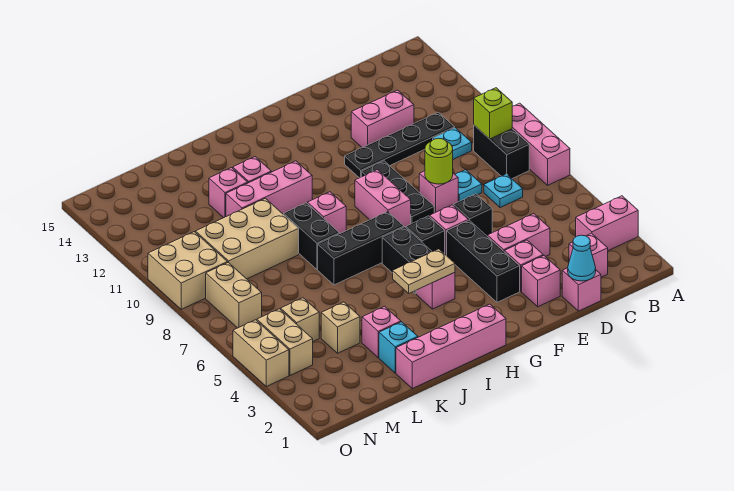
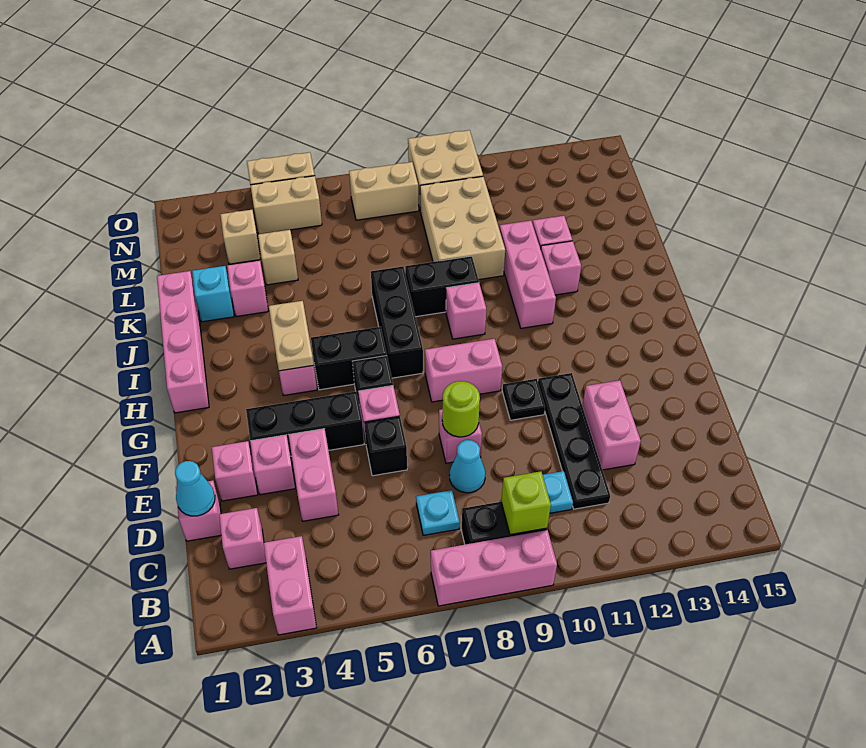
cyan 1x1 plate [455,170,482,202] -> cyan 1x1 cone [450,440,485,493]
black 1x3 plate [362,161,434,224] -> black 1x1 plate [503,379,545,420]
tan 1x1 brick [281,298,319,341] -> tan 1x1 brick moved to [220,210,261,264]

